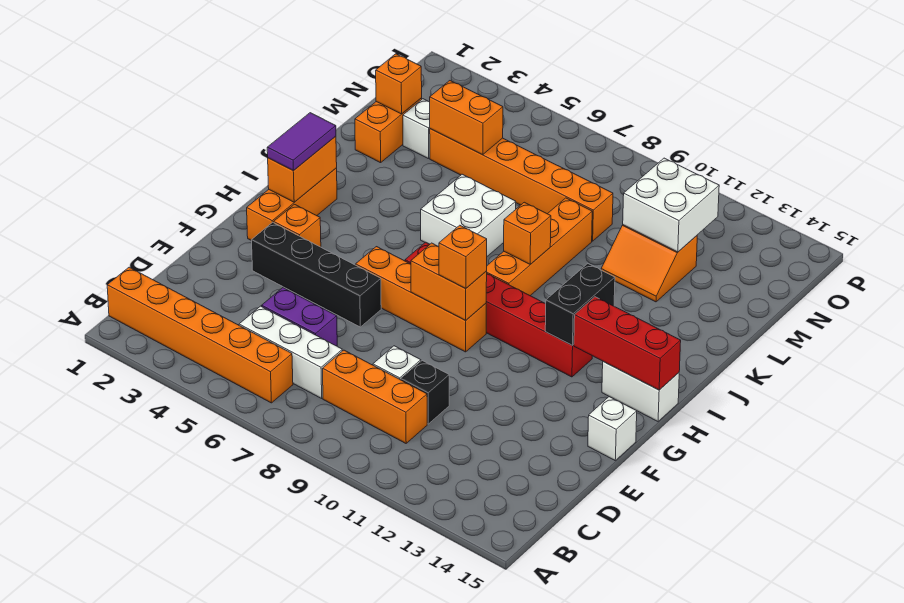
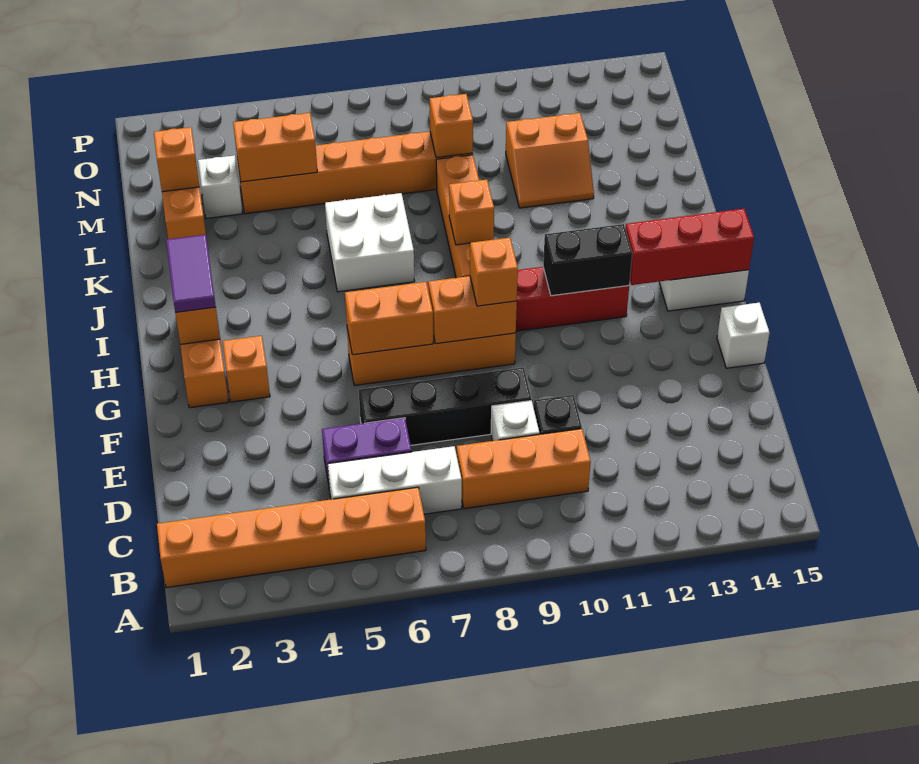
black 1x4 brick [252,222,381,327] -> black 1x4 brick moved to [359,367,531,445]
none -> orange 1x2 brick [345,282,433,355]
black 1x2 brick [545,264,615,346] -> black 1x2 brick turned to [543,224,632,296]
none -> orange 1x1 brick [430,94,473,158]
white 2x2 brick [623,158,719,252] -> none

